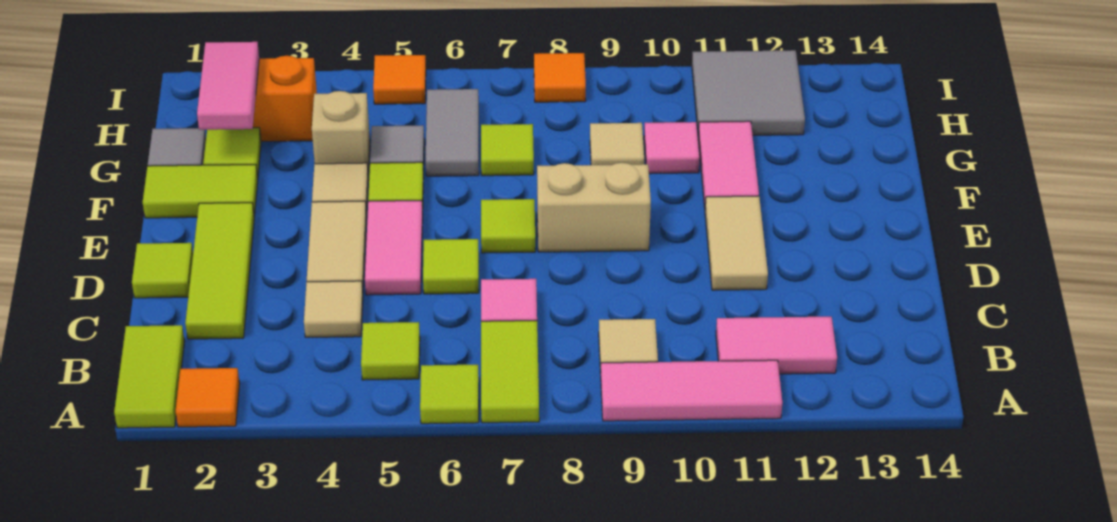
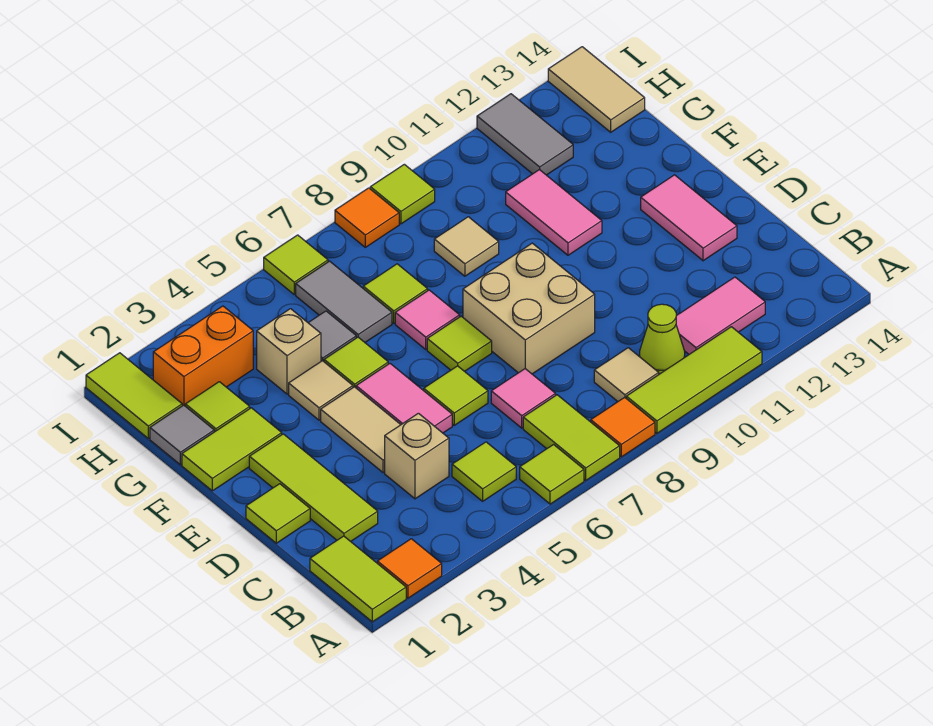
pink 1x3 tile [601,360,782,421] -> lime 1x3 tile [626,327,762,433]
none -> lime 1x1 cone [639,304,685,374]
tan 1x1 tile [304,281,363,337] -> tan 1x1 brick [385,413,449,499]
tan 1x2 tile [705,196,768,290] -> tan 1x2 tile moved to [548,47,645,132]
tan 1x2 brick [537,163,651,252] -> tan 2x2 brick [463,243,595,374]
pink 1x2 tile [197,42,259,130] -> pink 1x2 tile moved to [641,175,737,261]
pink 1x1 tile [644,122,700,174] -> pink 1x1 tile moved to [395,290,460,349]
none -> lime 1x2 tile [86,353,182,438]
grey 2x2 tile [692,50,805,135] -> grey 1x2 tile [477,94,573,175]
orange 1x1 tile [373,55,426,104] -> orange 1x1 tile moved to [591,397,655,457]
none -> lime 1x1 tile [264,235,328,294]
none -> lime 1x1 tile [370,164,435,224]

